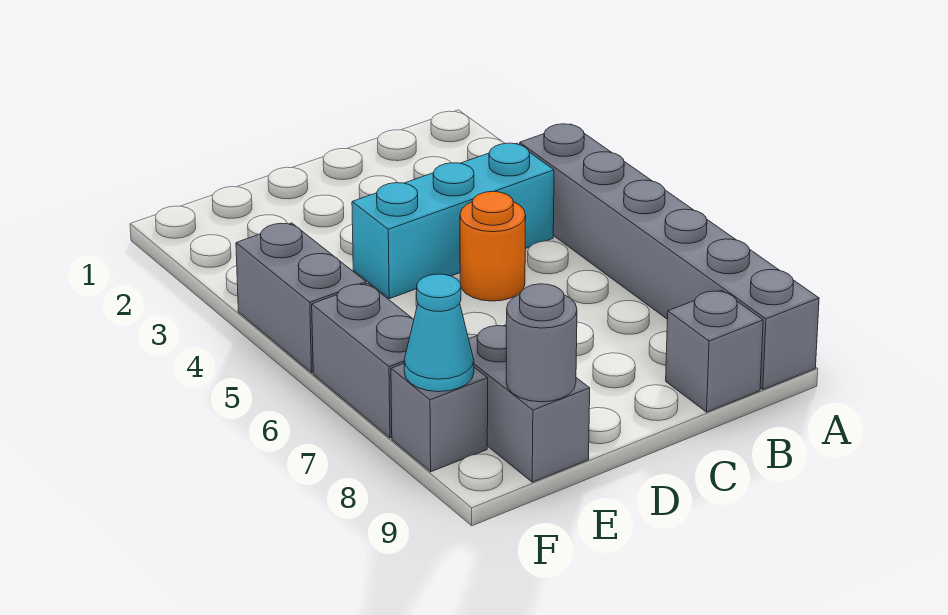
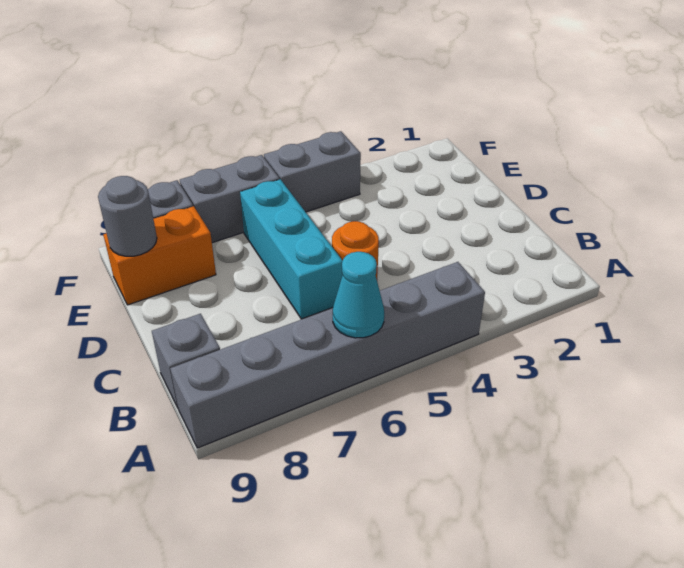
cyan 1x3 brick [352,143,554,299] -> cyan 1x3 brick moved to [240,179,343,319]
grey 1x2 brick [469,325,590,482] -> orange 1x2 brick [104,206,216,305]
cyan 1x1 cone [404,274,474,392] -> cyan 1x1 cone moved to [333,252,384,338]

